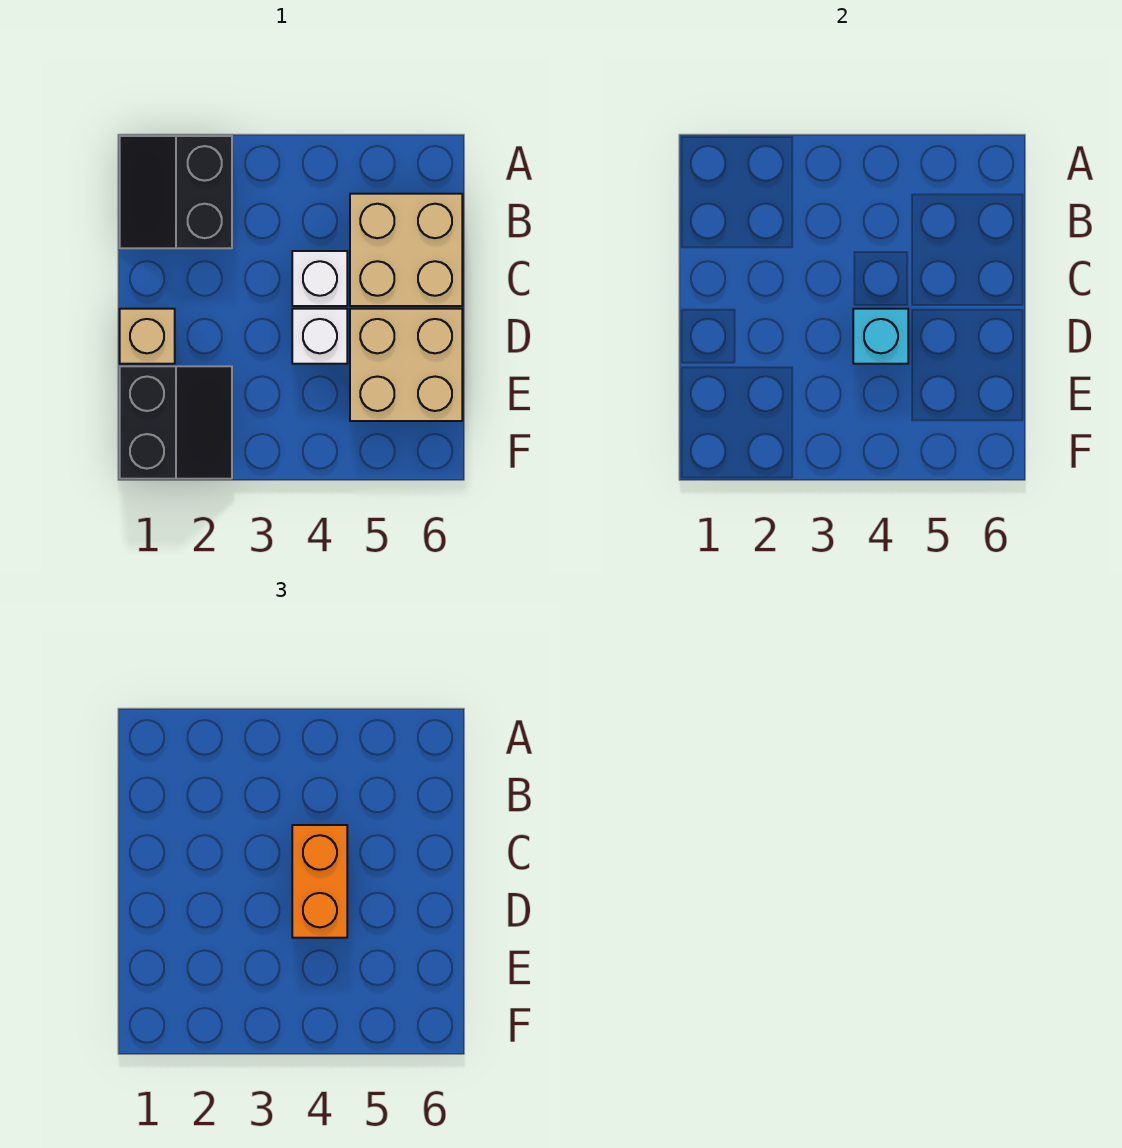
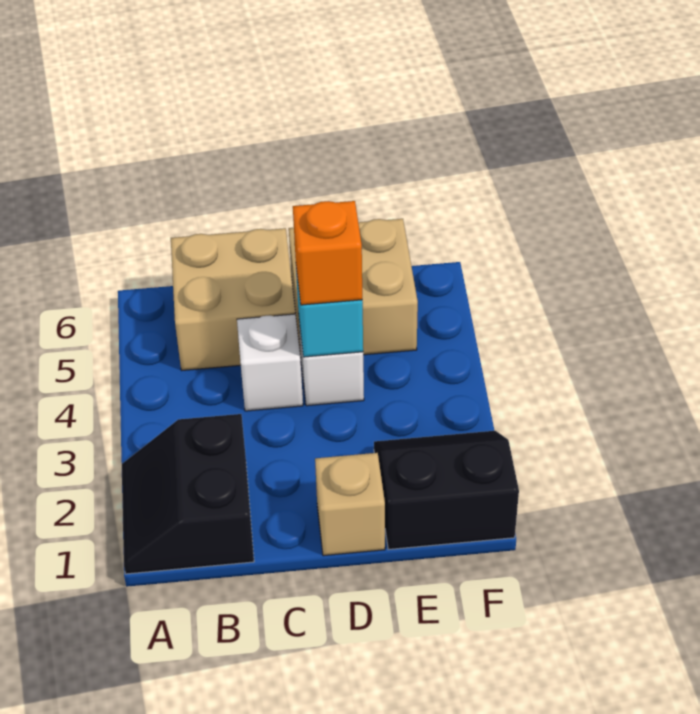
black 2x2 slope [120,136,232,248] -> black 2x2 slope turned to [122,414,254,574]
orange 1x2 brick [292,825,347,938] -> orange 1x1 brick [293,201,362,305]

